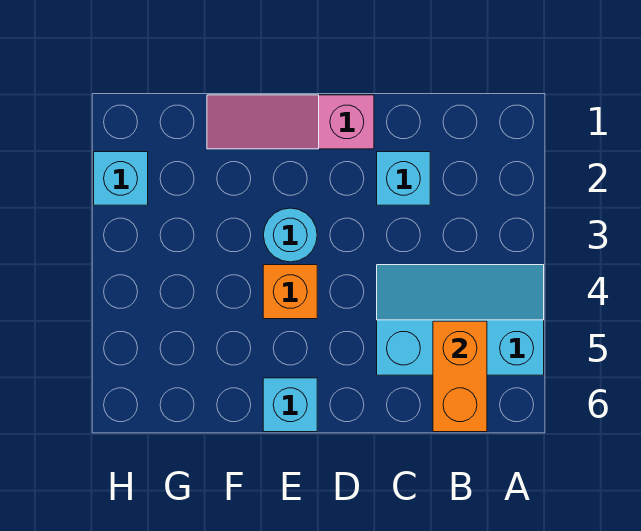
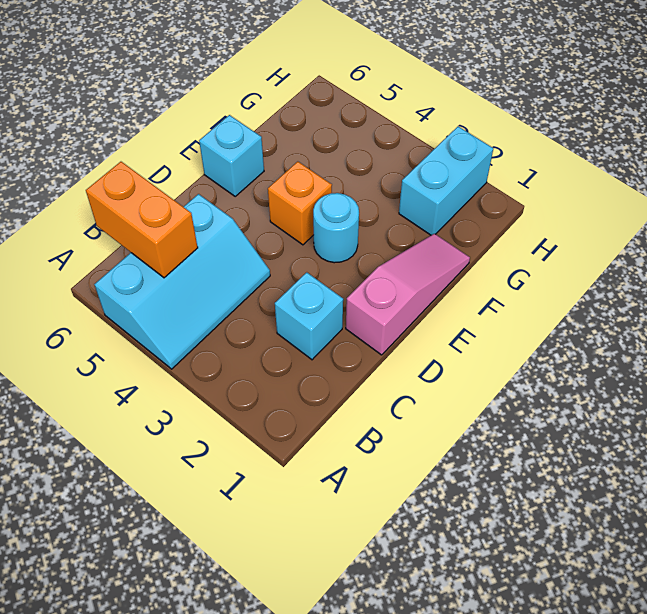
cyan 1x1 brick [94,152,148,205] -> cyan 1x2 brick [399,126,493,235]

